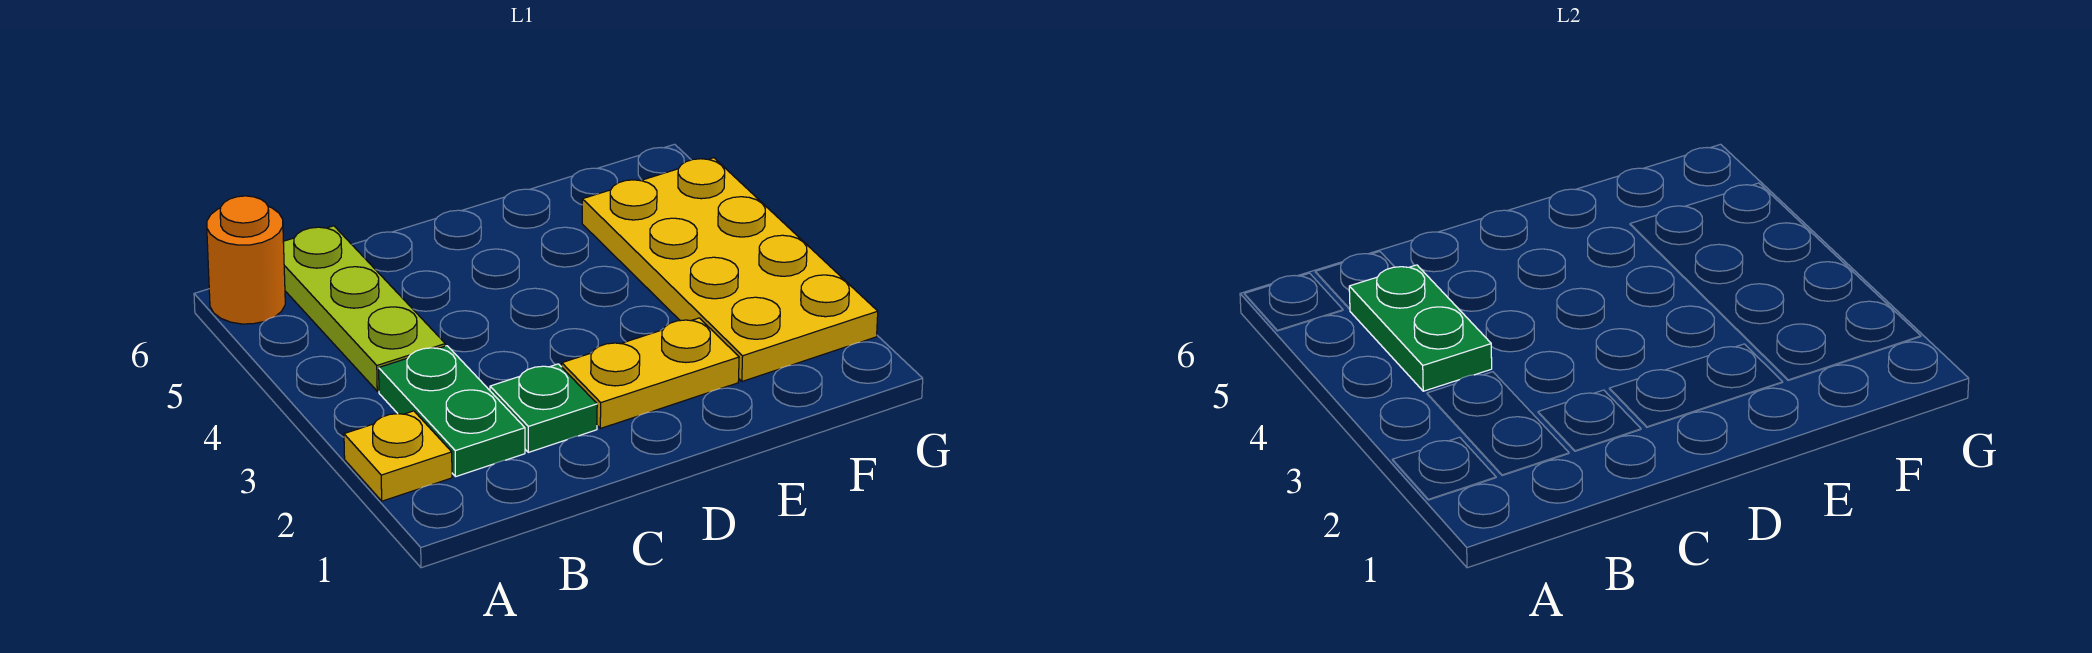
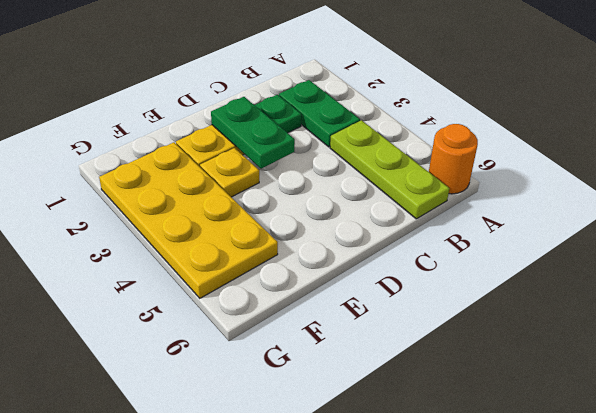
yellow 1x1 plate [344,411,452,501] -> yellow 1x1 plate moved to [200,148,259,197]
green 1x2 plate [1349,265,1492,391] -> green 1x2 plate moved to [211,97,295,169]

